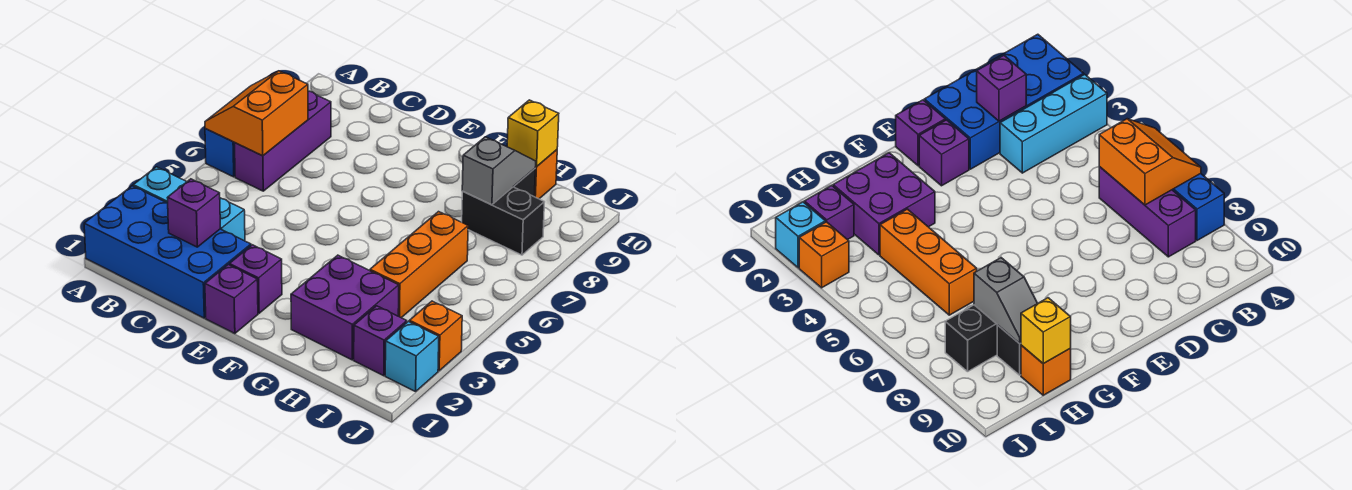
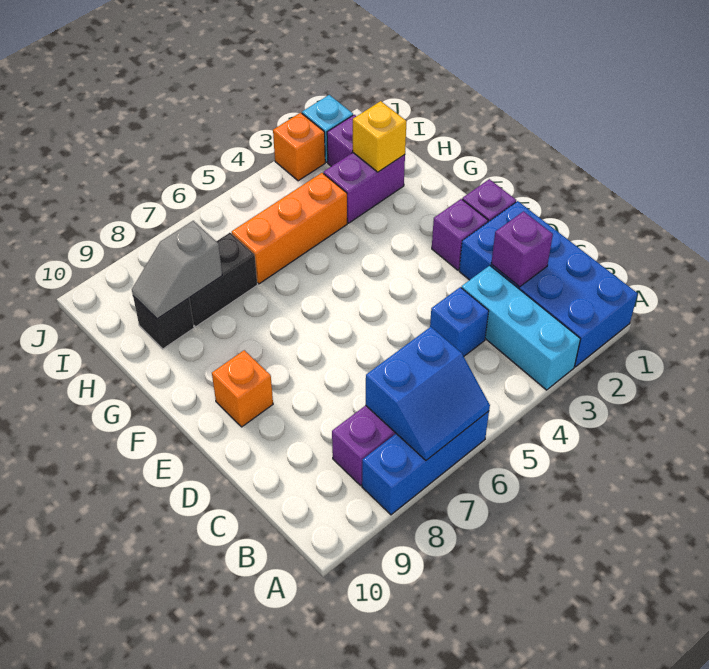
orange 2x2 slope [205,71,308,156] -> blue 2x2 slope [366,327,490,460]
none -> blue 1x1 brick [430,287,489,356]
purple 2x2 brick [291,255,399,360] -> purple 1x2 brick [323,153,405,223]
black 1x2 brick [462,187,544,255] -> black 1x2 brick turned to [189,233,257,327]
orange 1x1 brick [534,150,557,199] -> orange 1x1 brick moved to [212,350,273,427]
yellow 1x1 brick [507,100,559,167] -> yellow 1x1 brick moved to [353,101,406,172]

